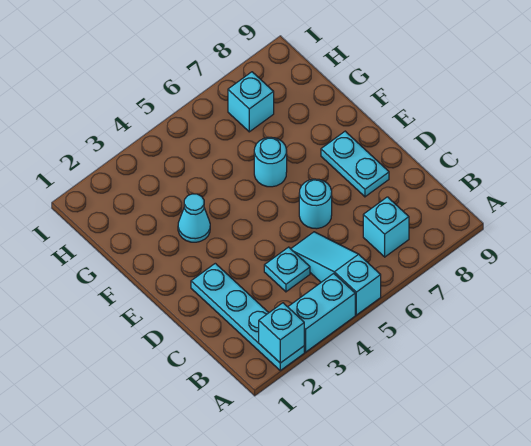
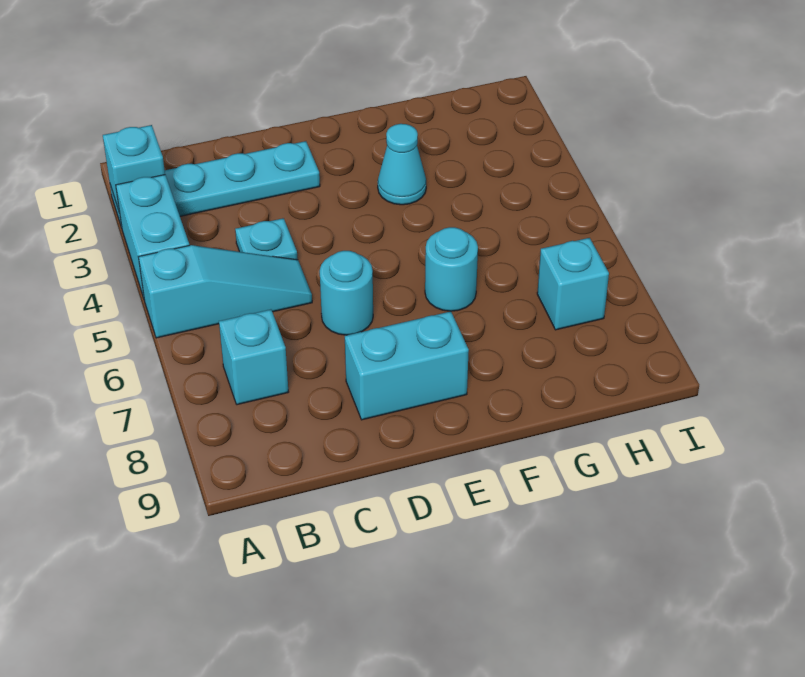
cyan 1x2 plate [321,131,389,197] -> cyan 1x2 brick [345,311,469,420]

